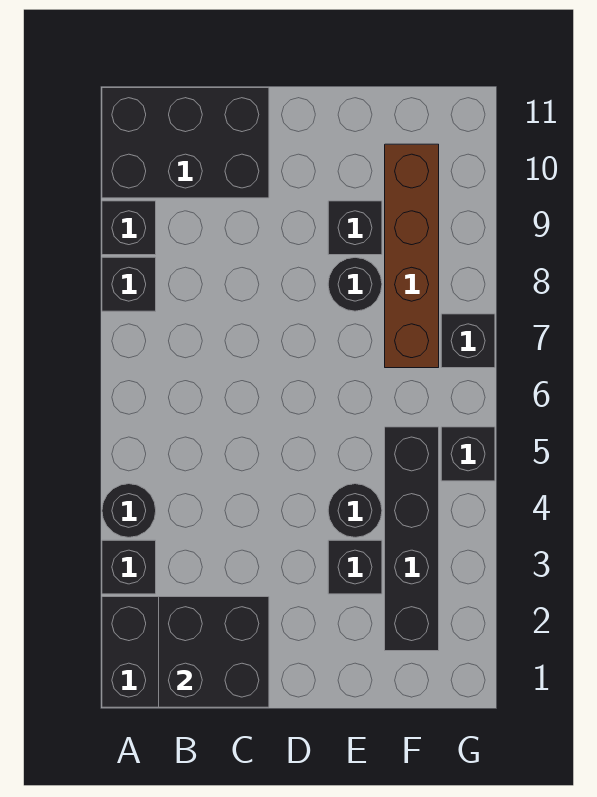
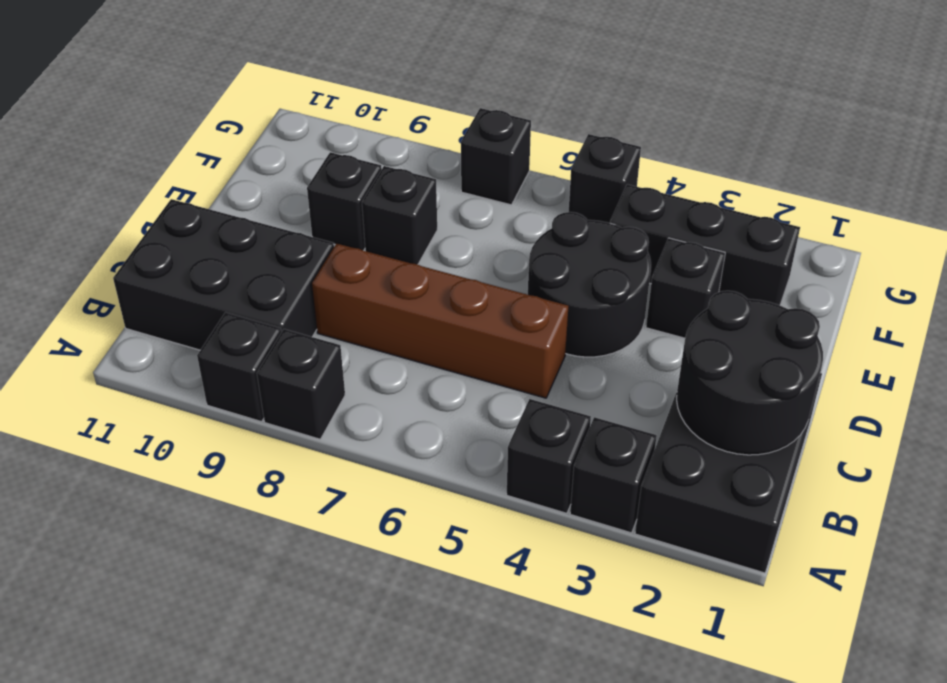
black 1x1 round brick [102,484,156,537] -> black 1x1 brick [507,399,591,513]
black 2x3 brick [102,88,269,198] -> black 2x3 brick turned to [113,199,334,350]
black 2x2 brick [159,597,269,707] -> black 2x2 round brick [677,291,823,455]
black 1x1 round brick [328,484,382,537] -> black 2x2 round brick [528,212,651,357]
black 1x1 round brick [328,257,382,311] -> black 1x1 brick [362,166,437,264]
black 1x4 brick [385,427,439,651] -> black 1x3 brick [610,184,800,305]
brown 1x4 brick [385,144,439,368] -> brown 1x4 brick moved to [312,244,568,398]

